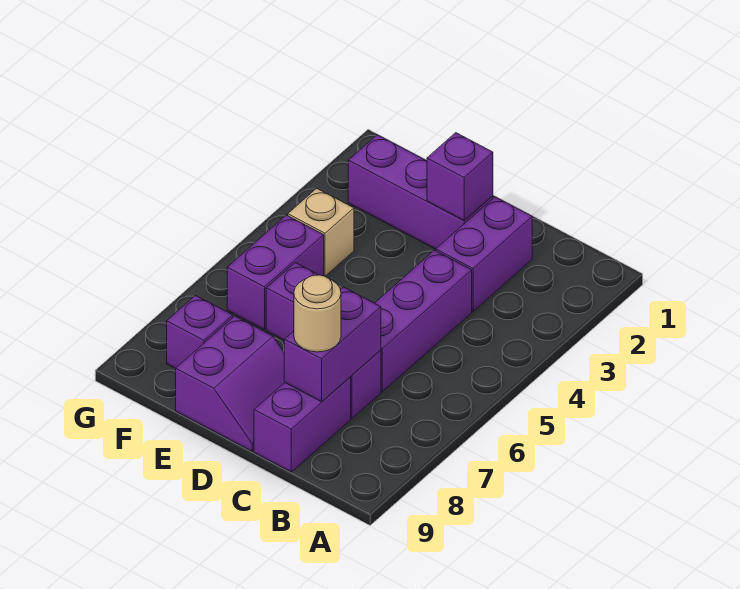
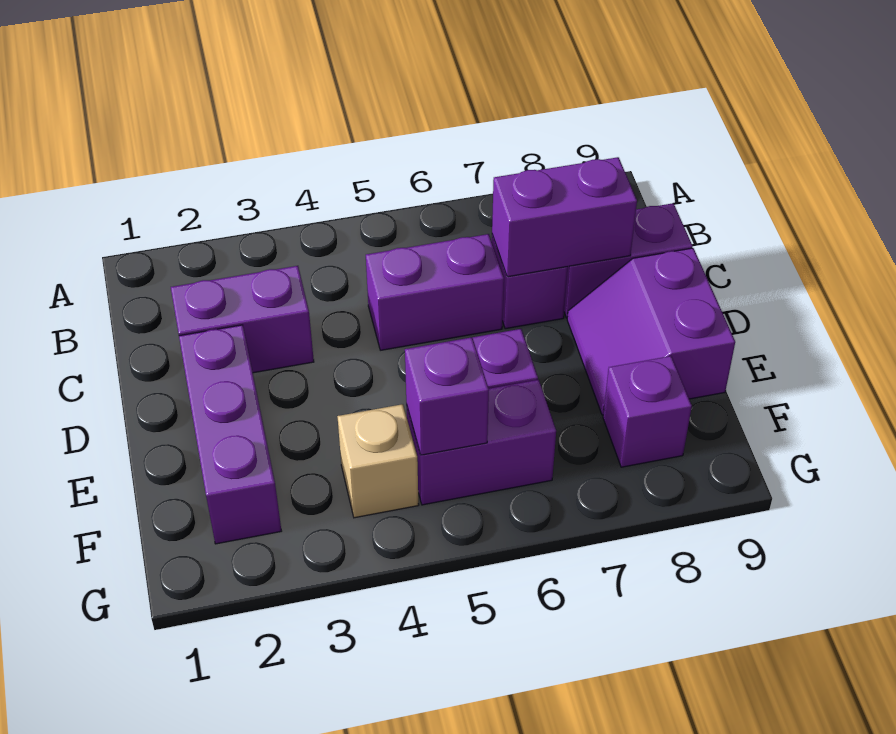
purple 1x3 brick [375,250,472,392] -> purple 1x2 brick [366,234,504,350]
tan 1x1 round brick [294,275,341,352] -> none
purple 1x1 brick [427,133,493,220] -> purple 1x1 brick moved to [405,337,489,455]
purple 2x2 slope [176,316,285,451] -> purple 2x2 slope turned to [567,248,735,415]

